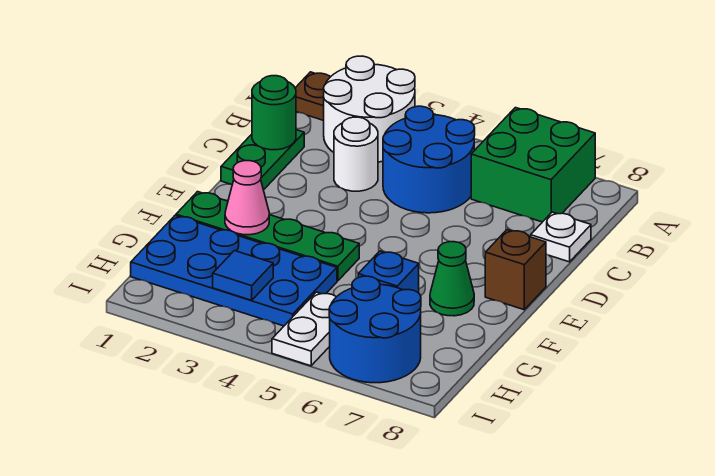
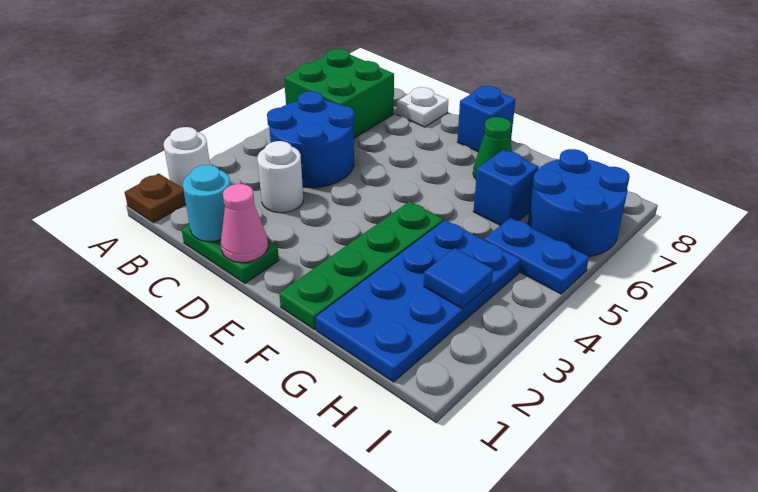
white 2x2 round brick [324,56,415,162] -> white 1x1 round brick [164,127,210,188]
green 1x1 round brick [252,76,296,150] -> cyan 1x1 round brick [183,165,231,242]
brown 1x1 brick [485,230,546,310] -> blue 1x1 brick [457,86,516,152]
pink 1x1 cone [225,161,269,235] -> pink 1x1 cone moved to [221,184,268,262]
white 1x2 plate [272,292,336,366] -> blue 1x2 plate [484,218,589,294]

